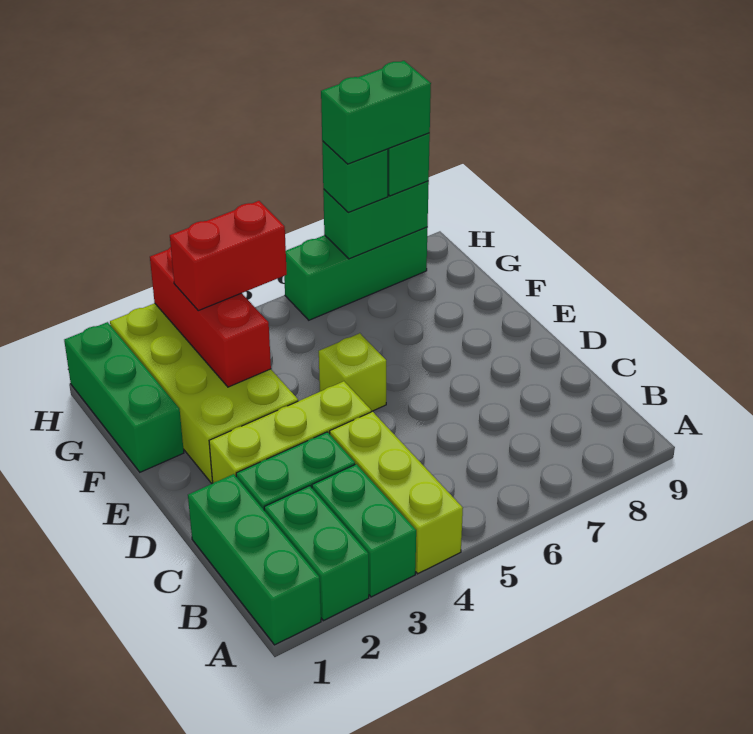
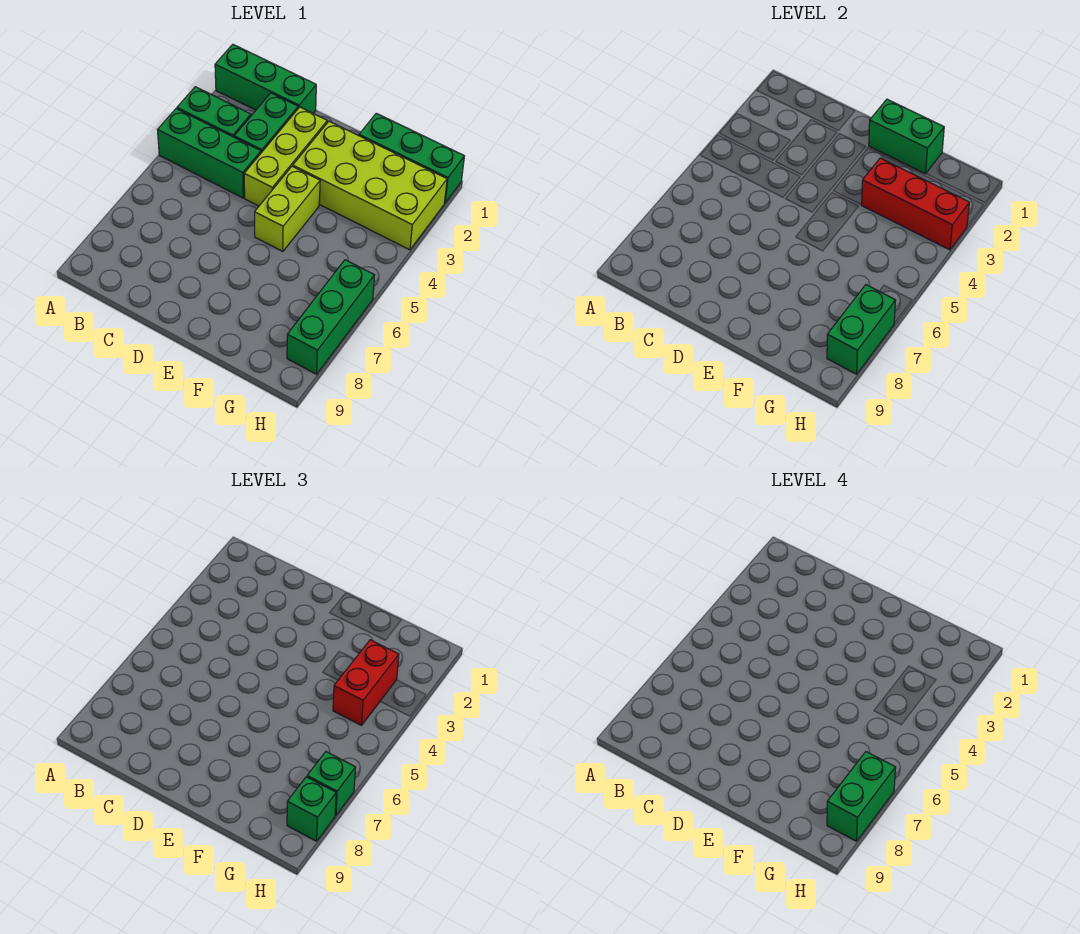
green 1x2 brick [264,486,369,621] -> green 1x2 brick moved to [869,99,944,174]
lime 1x3 brick [330,412,463,574] -> green 1x3 brick [158,109,261,198]
lime 1x1 brick [319,333,386,412] -> lime 1x2 brick [255,166,320,251]

